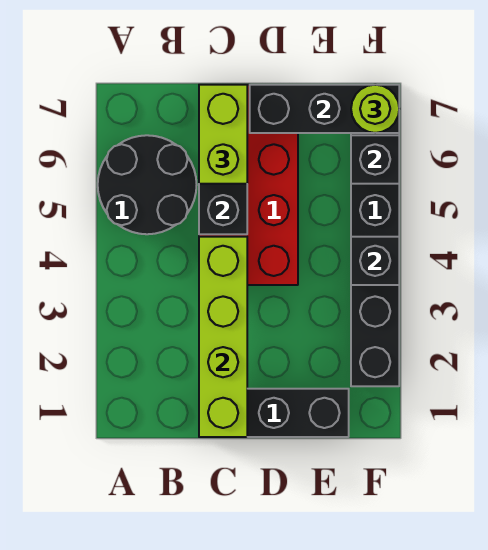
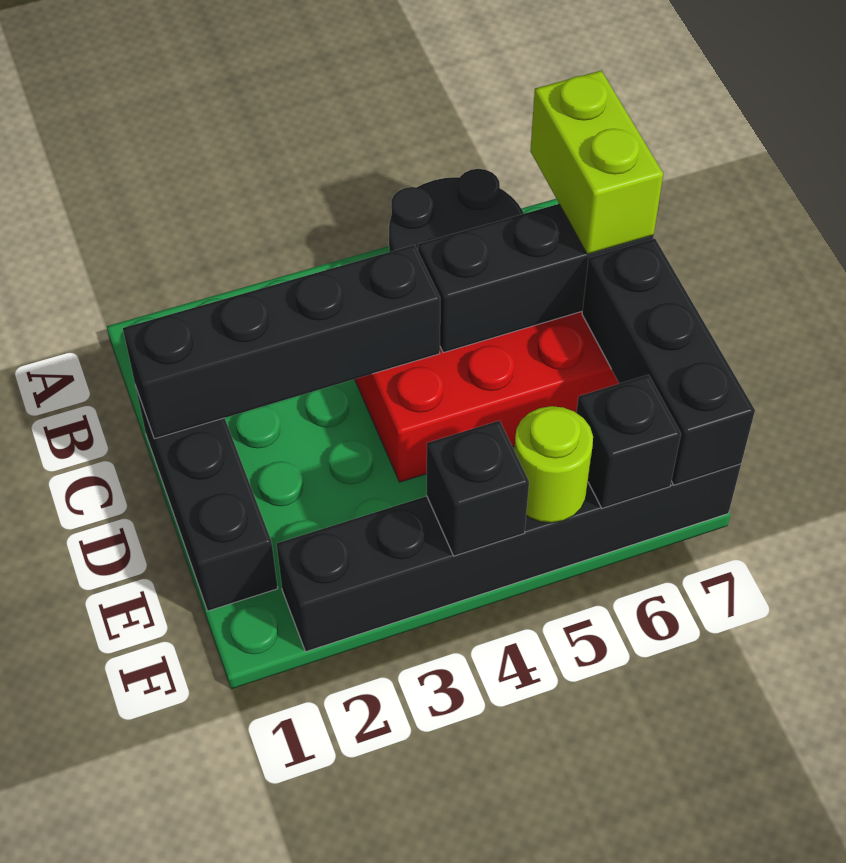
lime 1x4 brick [199,237,247,437] -> black 1x4 brick [123,245,440,439]
lime 1x2 brick [199,85,247,184] -> lime 1x2 brick turned to [530,71,663,254]
lime 1x1 round brick [351,85,399,133] -> lime 1x1 round brick moved to [514,406,593,523]

